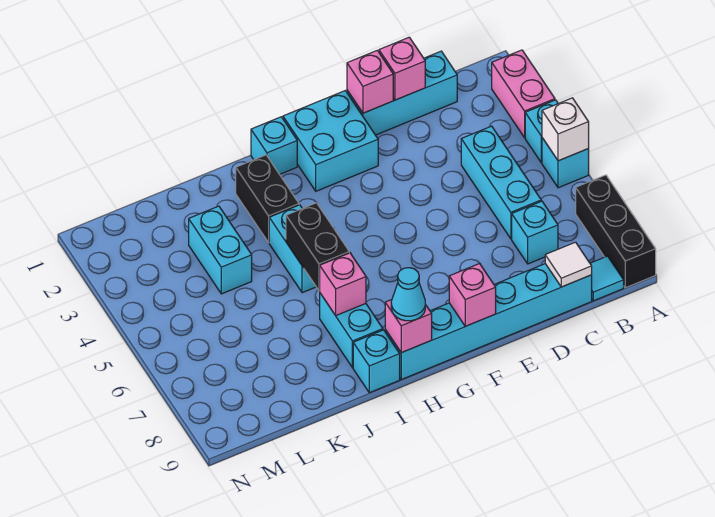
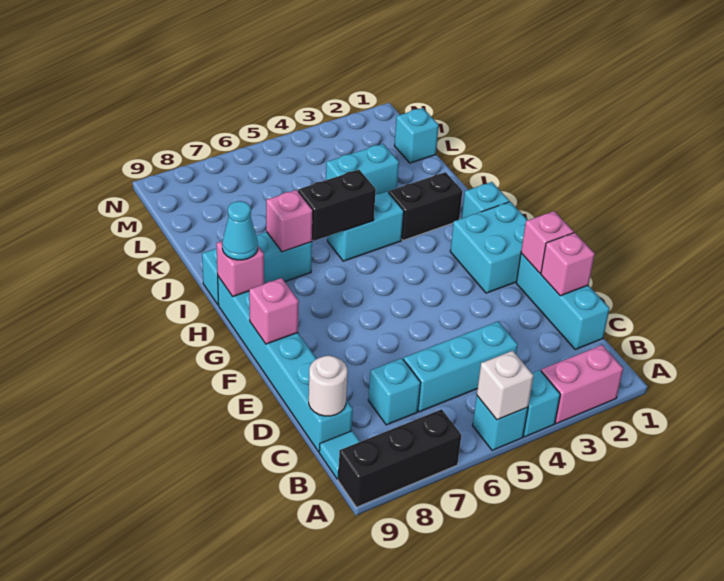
white 1x1 tile [545,242,592,287] -> white 1x1 round brick [309,356,347,416]
none -> cyan 1x1 brick [394,108,439,163]

